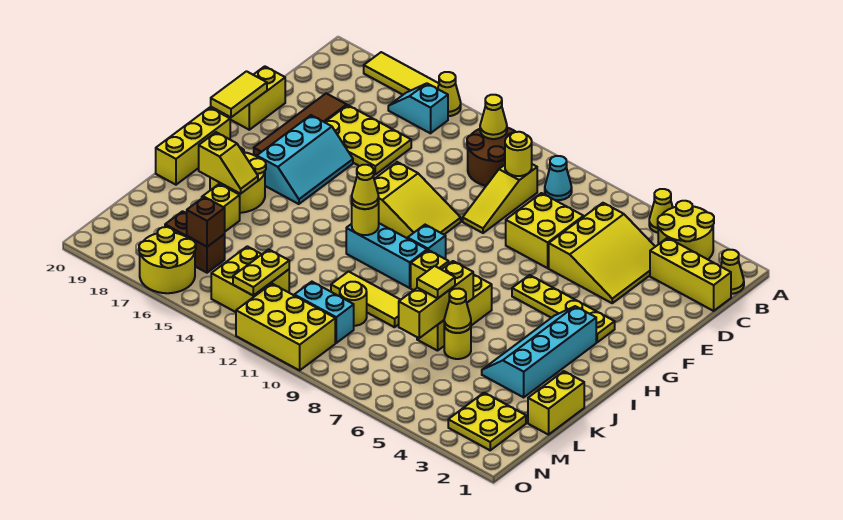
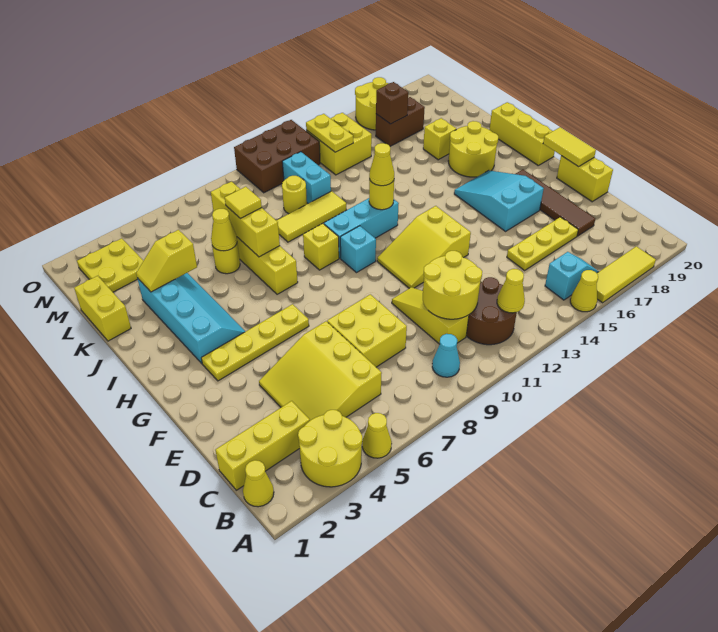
yellow 1x1 round brick [505,132,532,176] -> yellow 2x2 round brick [423,251,482,319]
yellow 2x3 plate [325,105,411,174] -> yellow 1x3 plate [507,217,578,270]
cyan 2x3 slope [257,115,353,204] -> cyan 2x3 slope turned to [454,170,544,231]
yellow 1x2 slope [199,132,258,194] -> yellow 1x2 slope moved to [136,230,197,292]
cyan 1x2 brick [294,282,354,343] -> cyan 1x2 brick turned to [282,152,331,203]
yellow 2x3 brick [236,284,335,370] -> brown 2x3 brick [234,120,320,193]

